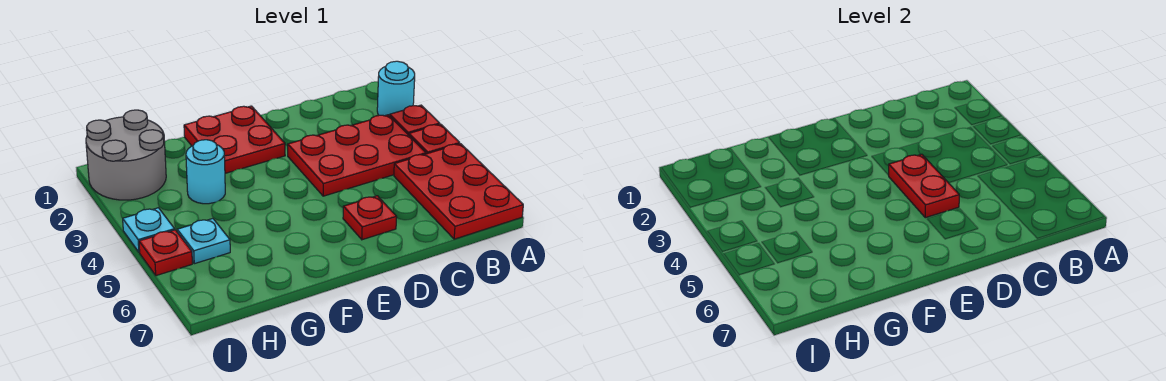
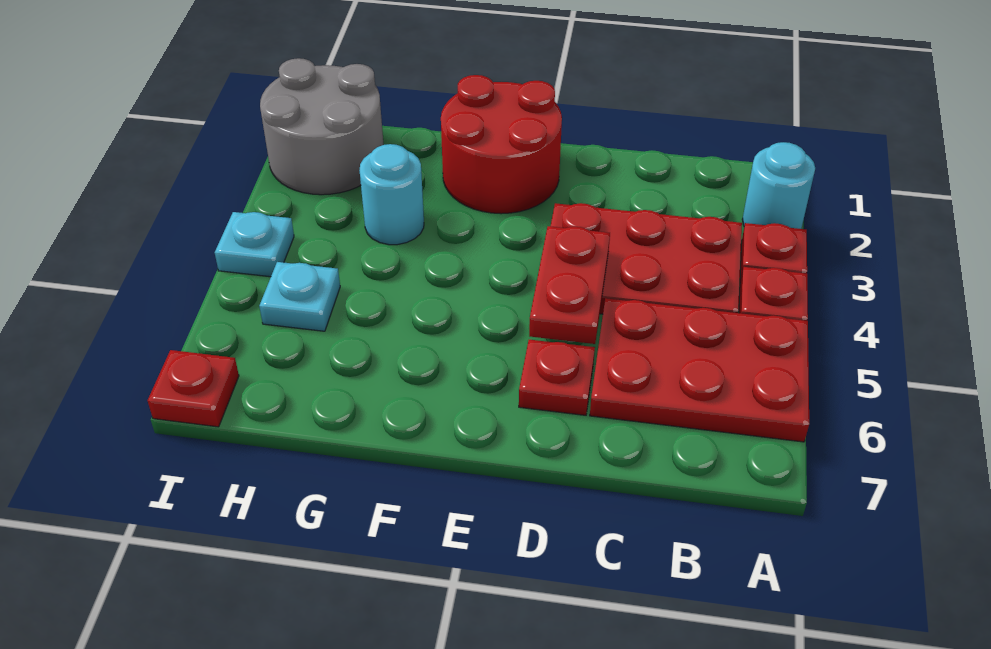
red 2x3 plate [394,144,523,239] -> red 2x3 plate turned to [590,298,809,442]
red 2x2 plate [184,106,285,173] -> red 2x2 round brick [441,75,562,214]
red 1x1 plate [139,230,192,276] -> red 1x1 plate moved to [148,350,239,427]

